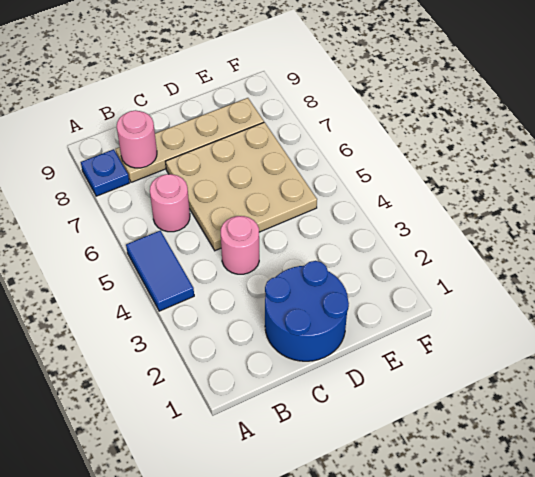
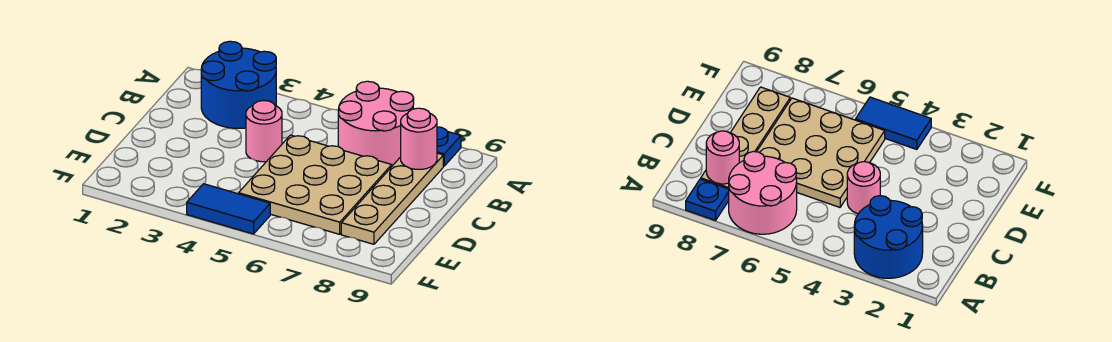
blue 1x2 tile [126,231,194,311] -> blue 1x2 tile moved to [187,184,270,234]
pink 1x1 round brick [150,174,190,232] -> pink 2x2 round brick [338,81,414,166]
blue 2x2 round brick [265,261,349,361] -> blue 2x2 round brick moved to [201,41,276,128]

